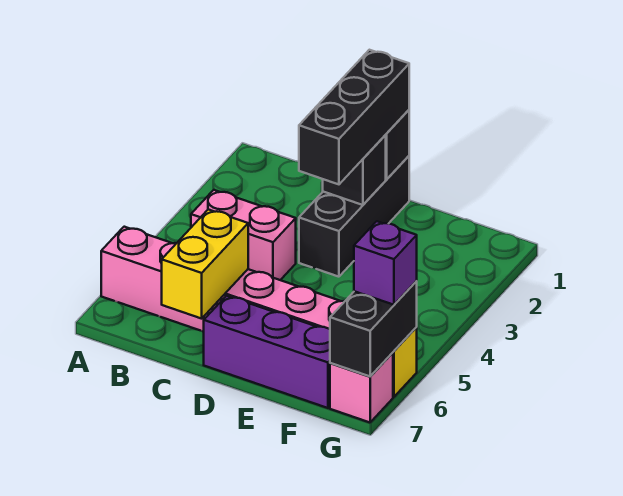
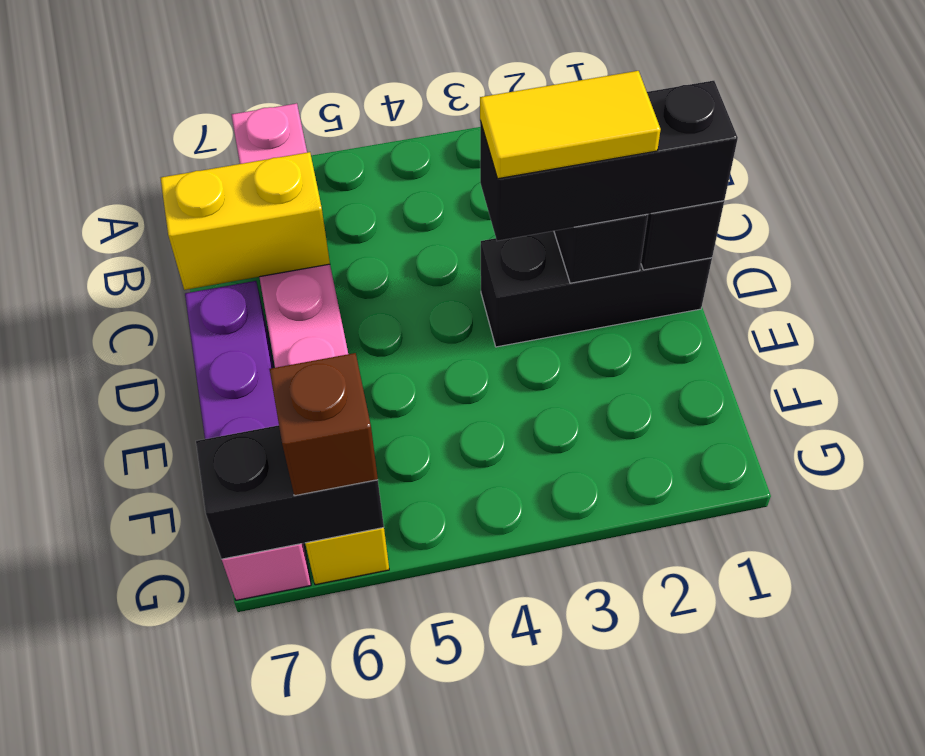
pink 1x2 brick [191,190,296,280] -> none
none -> yellow 1x2 tile [480,71,661,179]
purple 1x1 brick [354,221,417,305] -> brown 1x1 brick [269,353,378,496]

